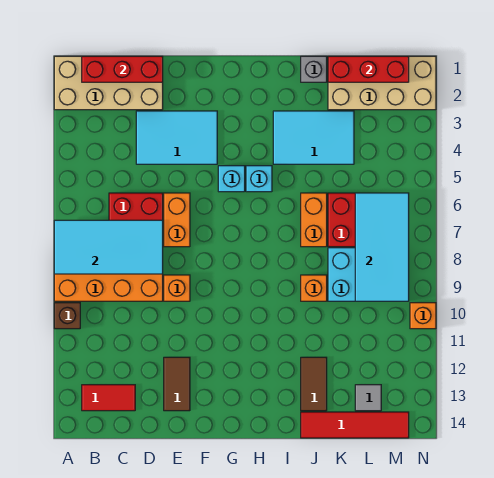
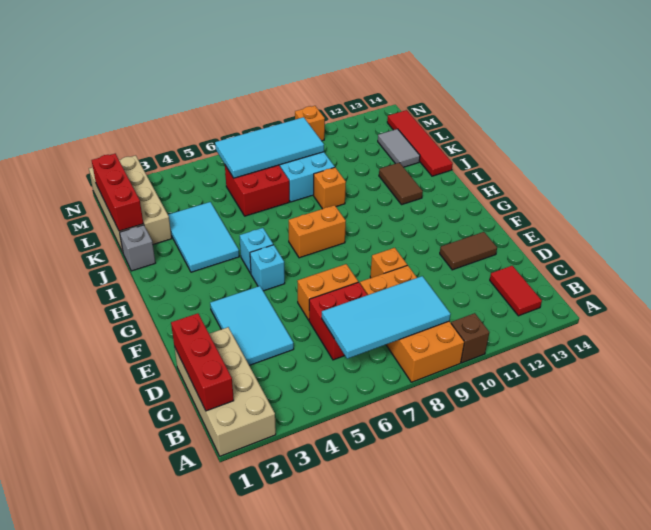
cyan 2x4 tile [54,220,163,274] -> cyan 2x4 tile turned to [322,276,451,359]
orange 1x2 brick [301,193,327,247] -> orange 1x2 brick moved to [289,205,346,258]
brown 1x2 tile [301,357,327,411] -> brown 1x2 tile turned to [379,163,423,205]
grey 1x1 tile [355,385,381,411] -> grey 1x2 tile [378,129,420,167]

